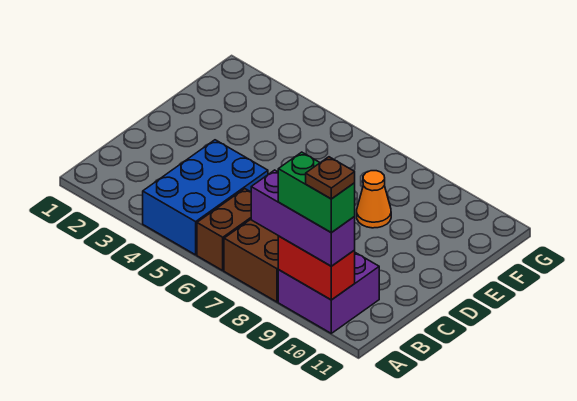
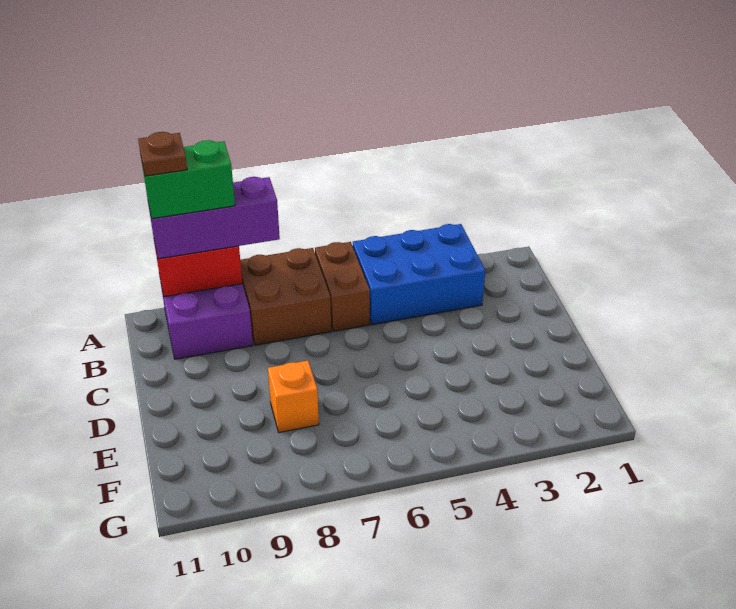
blue 2x3 brick [143,140,268,255] -> blue 2x3 brick turned to [353,224,485,325]
orange 1x1 cone [357,171,391,228] -> orange 1x1 brick [268,361,319,432]

